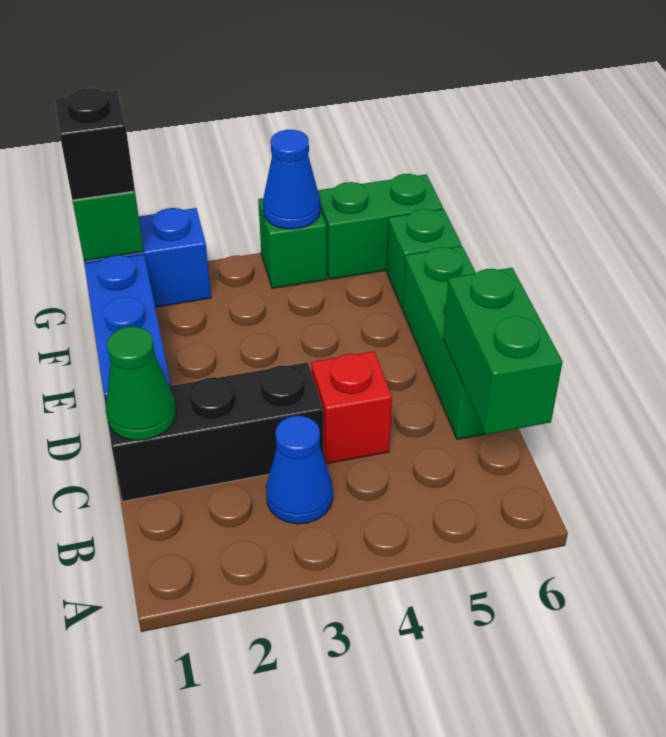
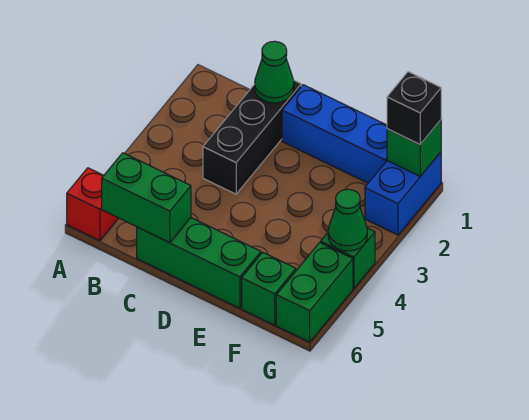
blue 1x1 cone [266,416,333,524] -> none
red 1x1 brick [311,351,392,463] -> red 1x1 brick moved to [67,168,118,241]
blue 1x1 cone [263,130,320,229] -> green 1x1 cone [328,189,367,251]

